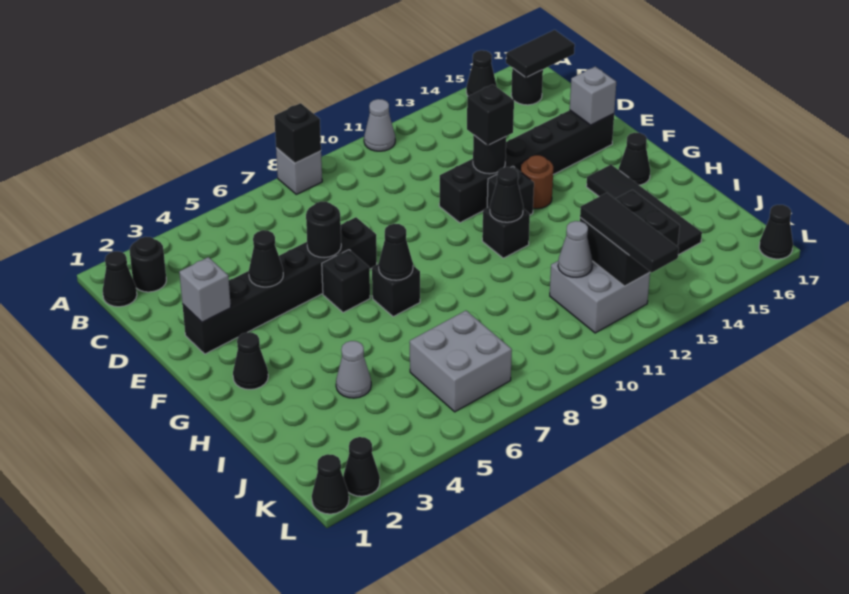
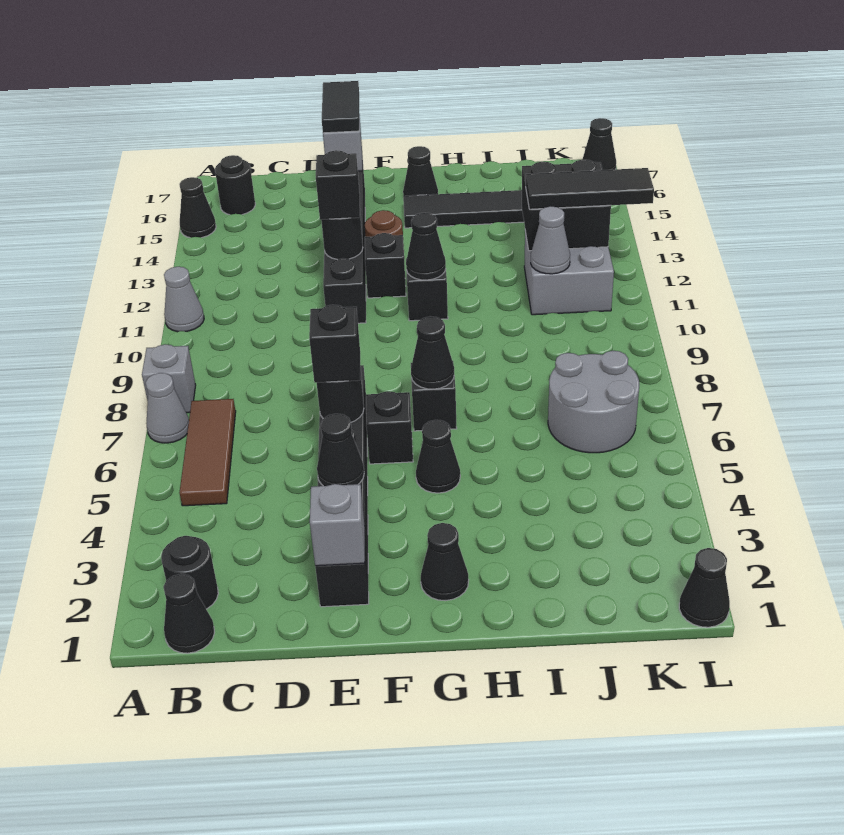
black 1x1 brick [274,103,321,163] -> black 1x1 brick moved to [309,305,360,383]
none -> brown 1x3 tile [179,399,236,506]
black 1x2 tile [506,30,575,77] -> black 1x2 tile moved to [322,81,359,133]
grey 1x1 cone [336,341,371,398] -> grey 1x1 cone moved to [146,373,189,443]
grey 2x2 brick [410,311,512,412] -> grey 2x2 round brick [548,351,639,453]
black 1x1 cone [343,437,380,496] -> black 1x1 cone moved to [416,420,460,493]

